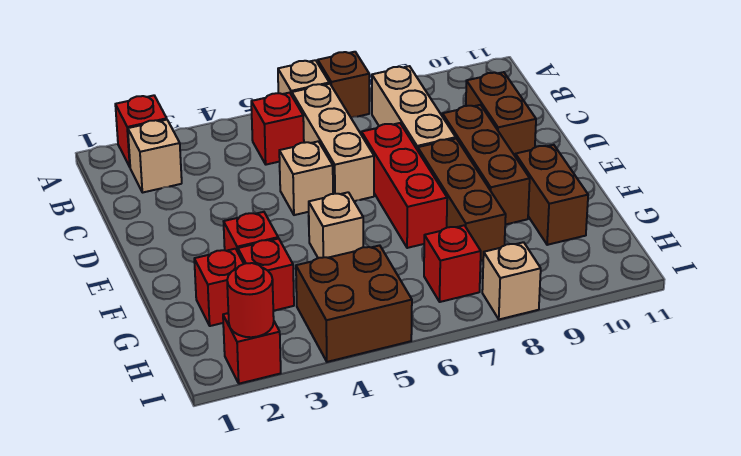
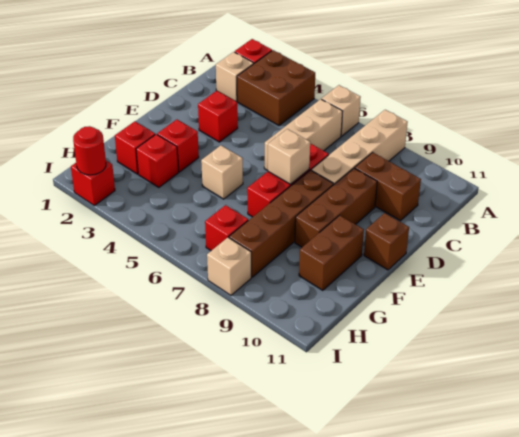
brown 1x1 brick [318,52,369,118] -> brown 1x1 brick moved to [364,213,409,270]
red 1x1 brick [251,93,304,165] -> red 1x1 brick moved to [198,91,238,142]
tan 1x3 brick [372,66,456,150] -> tan 1x4 brick [311,110,408,185]
brown 1x2 brick [466,72,536,156] -> brown 1x2 brick turned to [355,152,421,221]
tan 1x1 brick [279,141,333,215] -> tan 1x1 brick moved to [268,129,310,184]
brown 1x3 brick [418,139,506,261] -> brown 1x4 brick [229,170,333,277]
brown 2x2 brick [296,245,412,362] -> brown 2x2 brick moved to [237,50,315,126]

